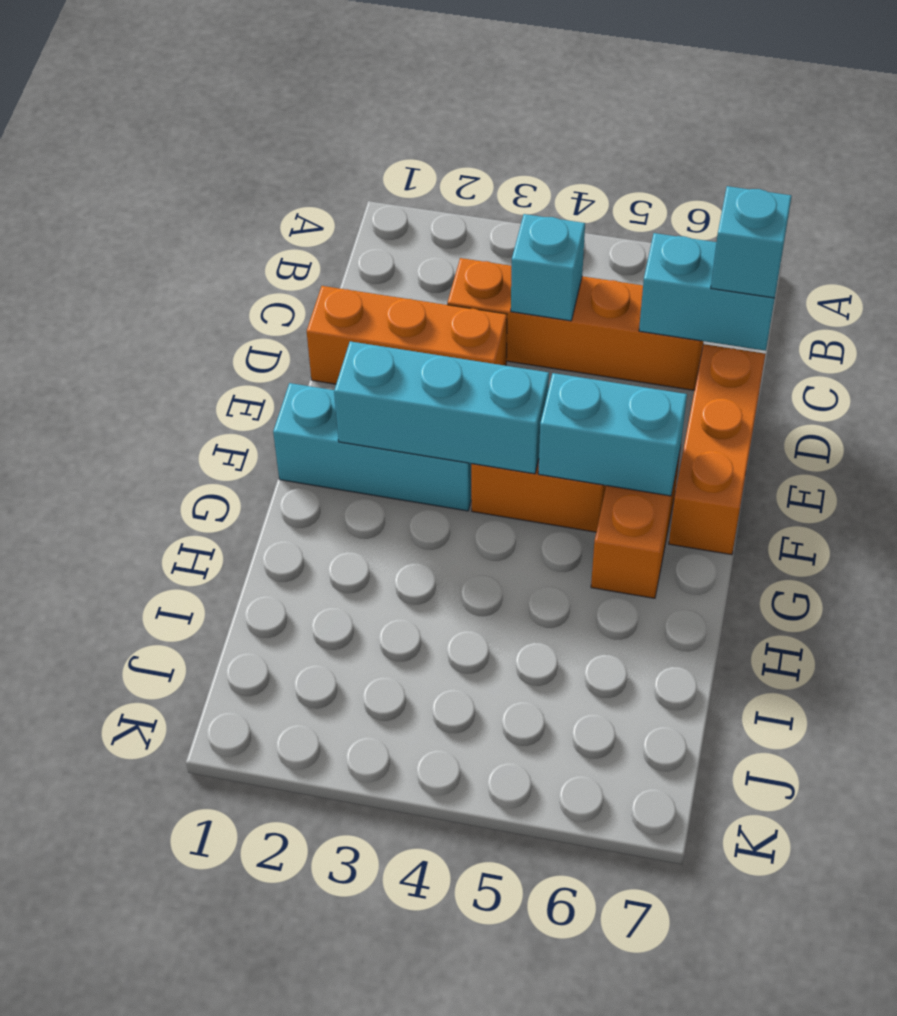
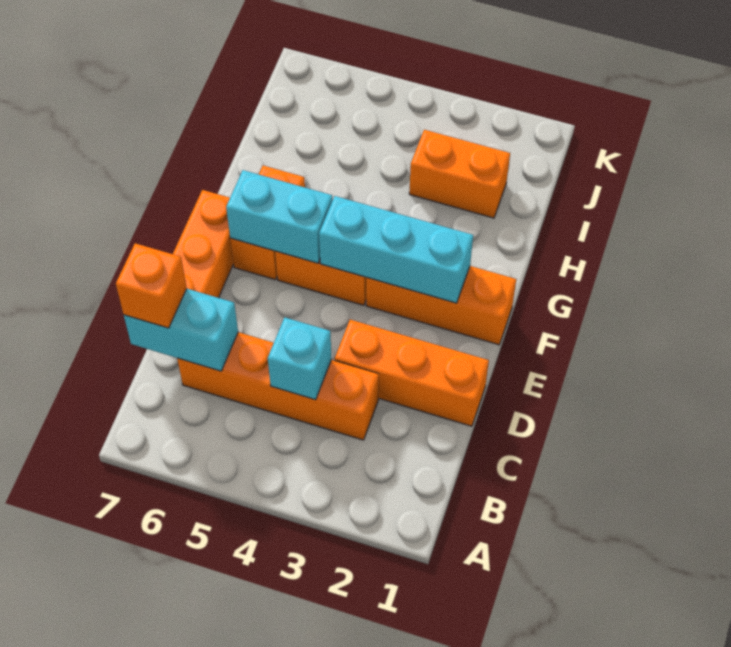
cyan 1x1 brick [711,186,792,298] -> orange 1x1 brick [116,243,187,328]
cyan 1x3 brick [273,383,471,511] -> orange 1x3 brick [366,266,516,345]
none -> orange 1x2 brick [409,130,510,218]

